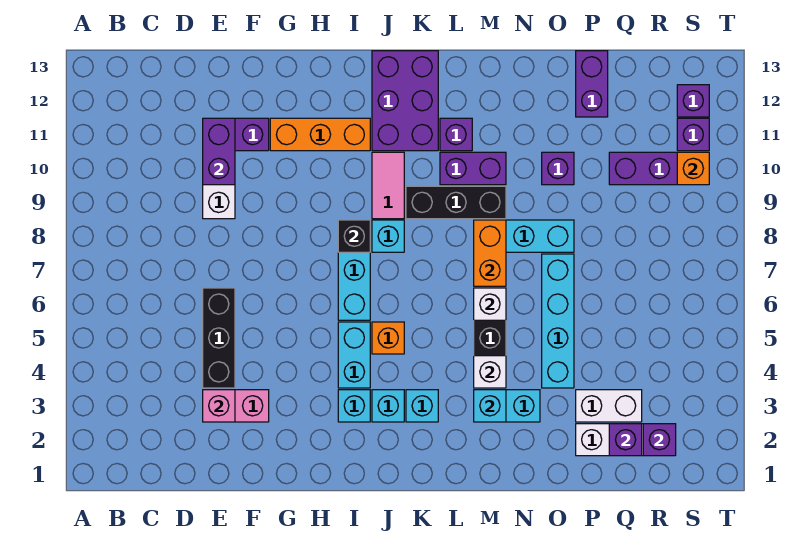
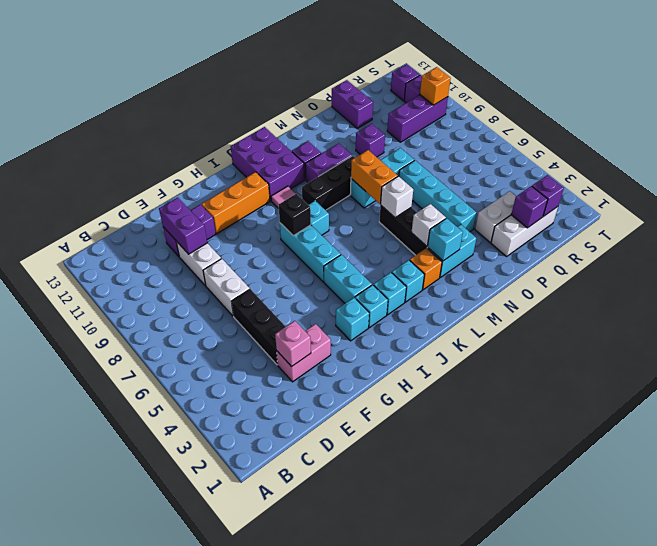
none -> white 1x2 brick [203,259,250,316]
none -> cyan 1x1 brick [336,298,369,341]
orange 1x1 brick [372,322,404,354] -> orange 1x1 brick moved to [410,248,442,290]

